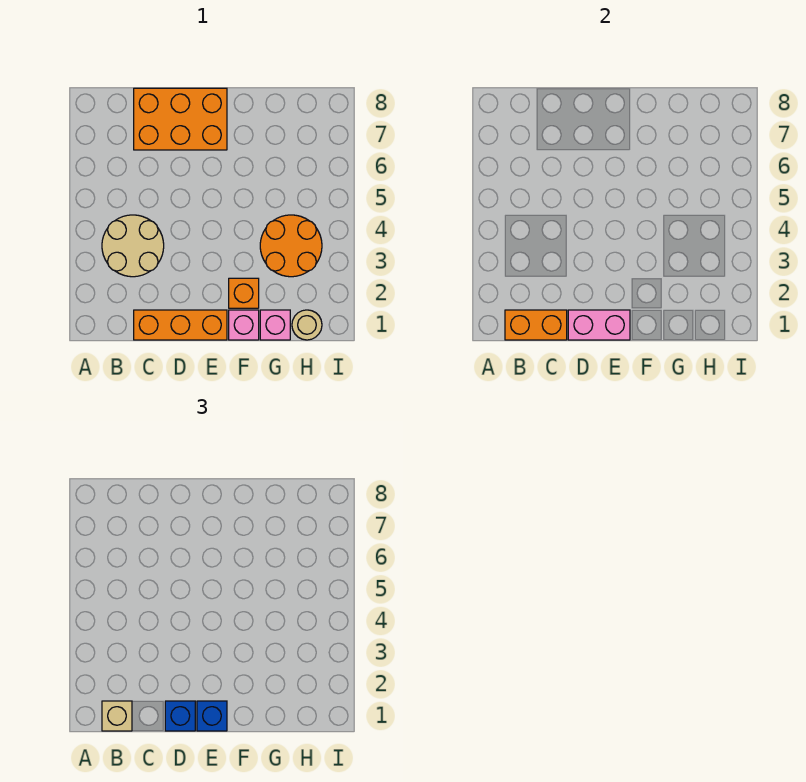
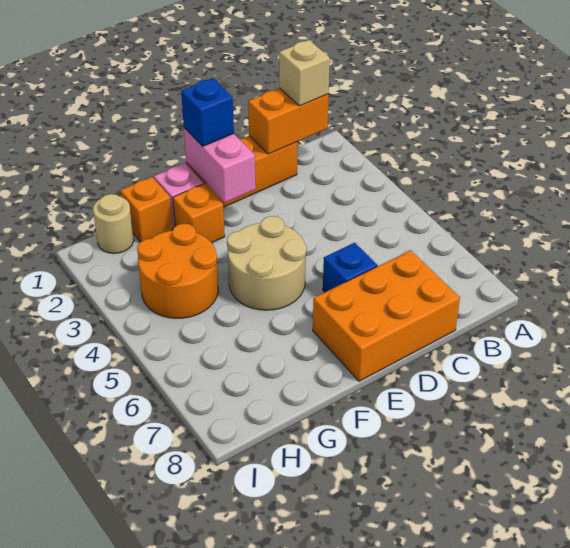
tan 2x2 round brick [102,215,164,277] -> tan 2x2 round brick moved to [227,216,307,310]
pink 1x2 brick [568,310,630,340] -> pink 1x2 brick turned to [184,128,256,203]
blue 1x1 brick [165,701,195,731] -> blue 1x1 brick moved to [323,243,377,292]
pink 1x1 brick [260,310,290,340] -> orange 1x1 brick [121,177,173,242]

